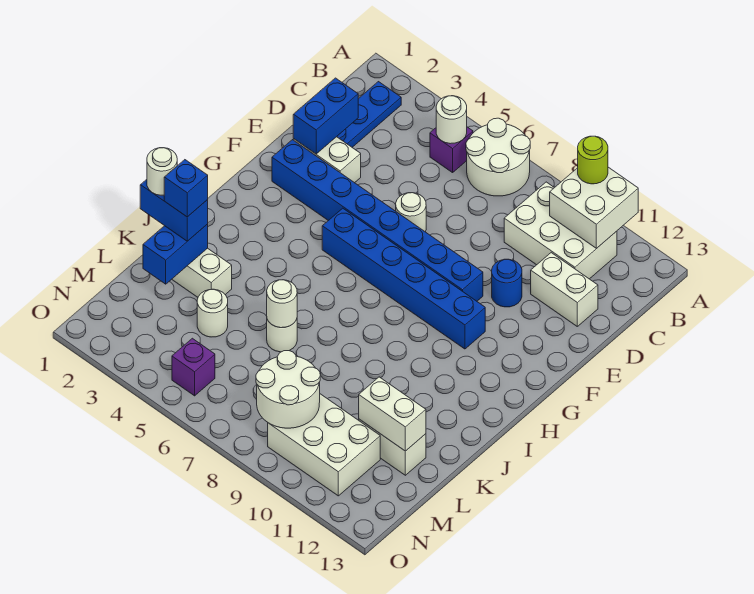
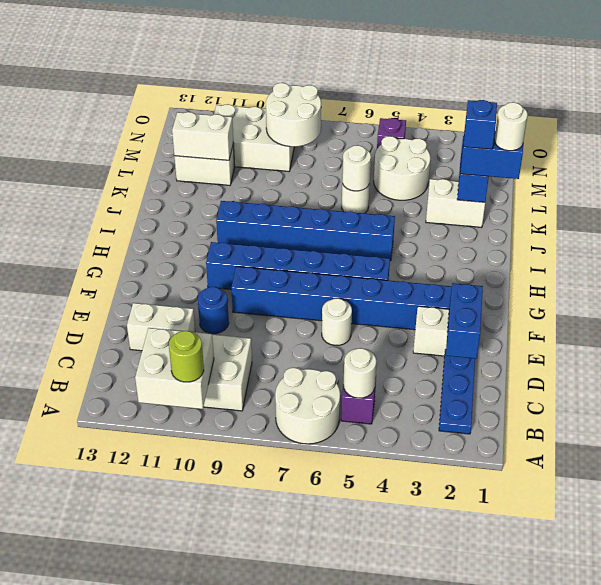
none -> blue 1x6 brick [216,201,395,261]
white 1x1 round brick [197,289,228,337] -> white 2x2 round brick [374,136,430,200]

